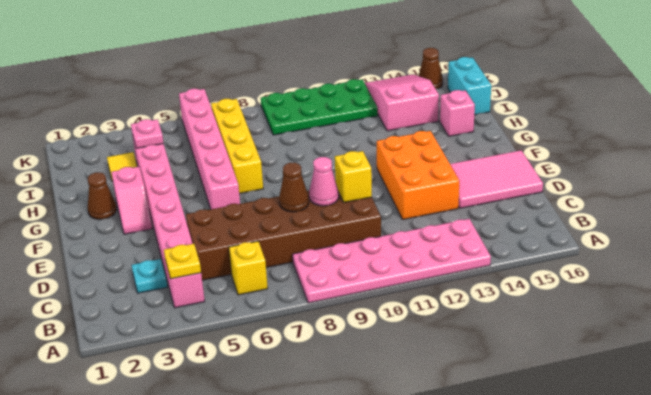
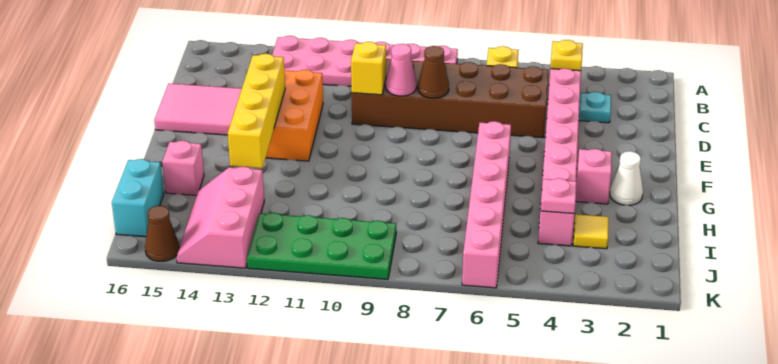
brown 1x1 cone [88,172,116,219] -> white 1x1 cone [610,151,643,205]
yellow 1x4 brick [211,99,263,194] -> yellow 1x4 brick moved to [228,54,285,168]
pink 2x3 slope [365,74,439,131] -> pink 2x3 slope turned to [177,167,264,268]

